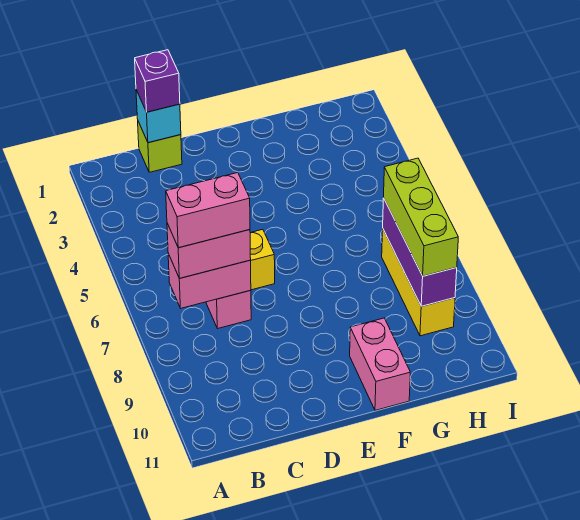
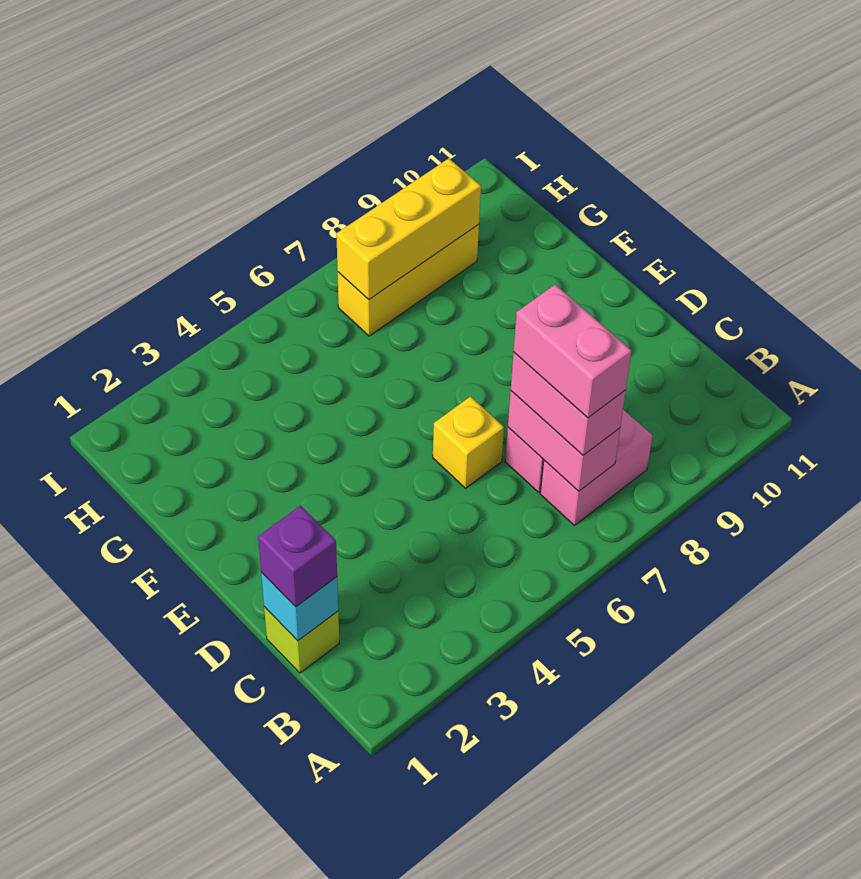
pink 1x2 brick [350,318,410,410] -> pink 1x2 brick moved to [540,410,653,525]
purple 1x3 brick [383,198,457,306] -> yellow 1x3 brick [336,158,481,300]
lime 1x3 brick [384,158,458,276] -> none

